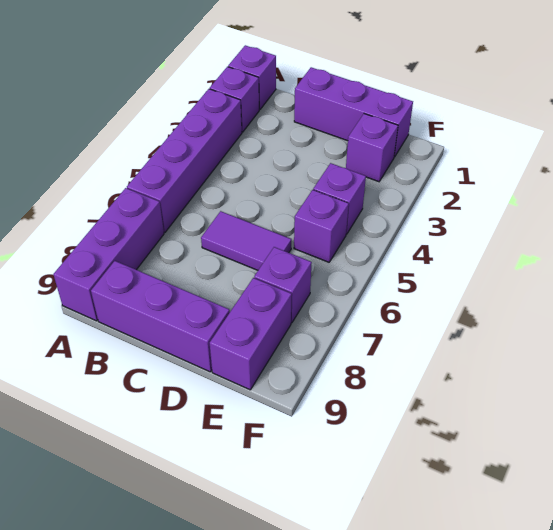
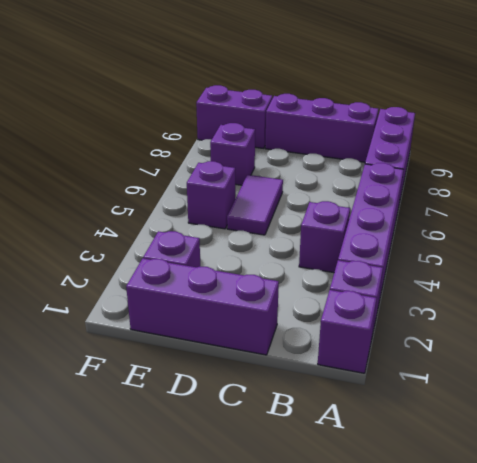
purple 1x2 tile [201,211,291,270] -> purple 1x2 tile turned to [227,175,283,235]
purple 1x1 brick [313,163,366,234] -> purple 1x1 brick moved to [299,201,350,273]
purple 1x2 brick [210,278,292,390] -> purple 1x2 brick turned to [196,85,272,148]

